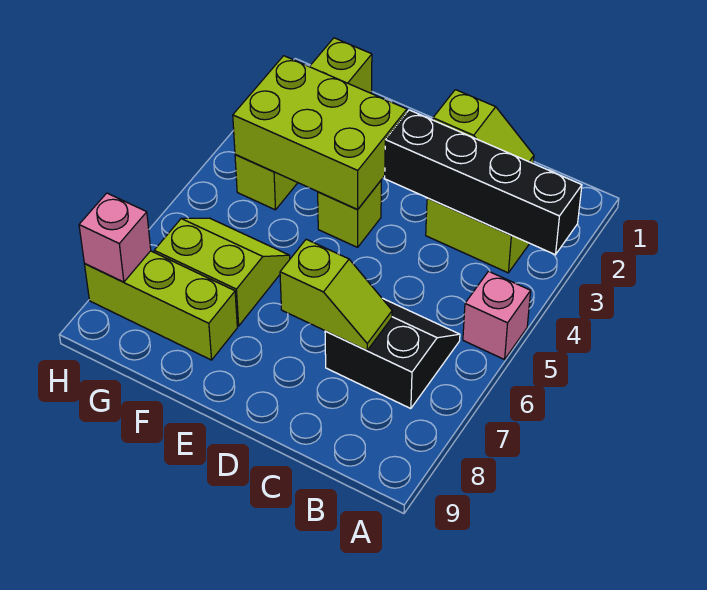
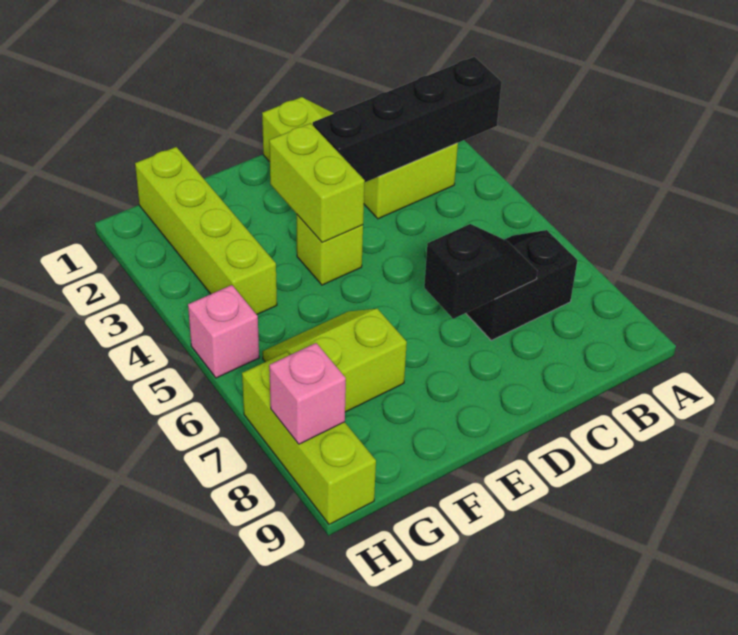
pink 1x1 brick [463,271,531,360] -> pink 1x1 brick moved to [188,285,259,378]
lime 1x2 slope [280,239,392,351] -> black 1x2 slope [424,224,538,319]
lime 2x3 brick [233,56,407,210] -> lime 1x2 brick [269,123,365,242]
lime 1x3 brick [85,251,237,360] -> lime 1x3 brick turned to [242,352,376,524]

